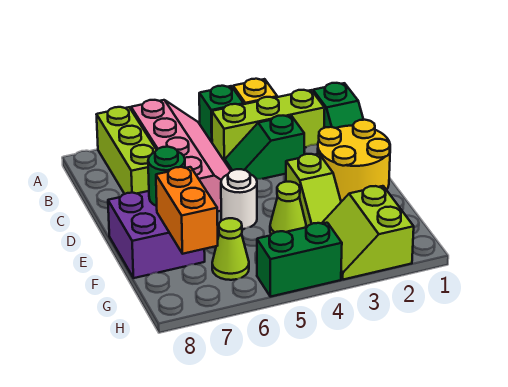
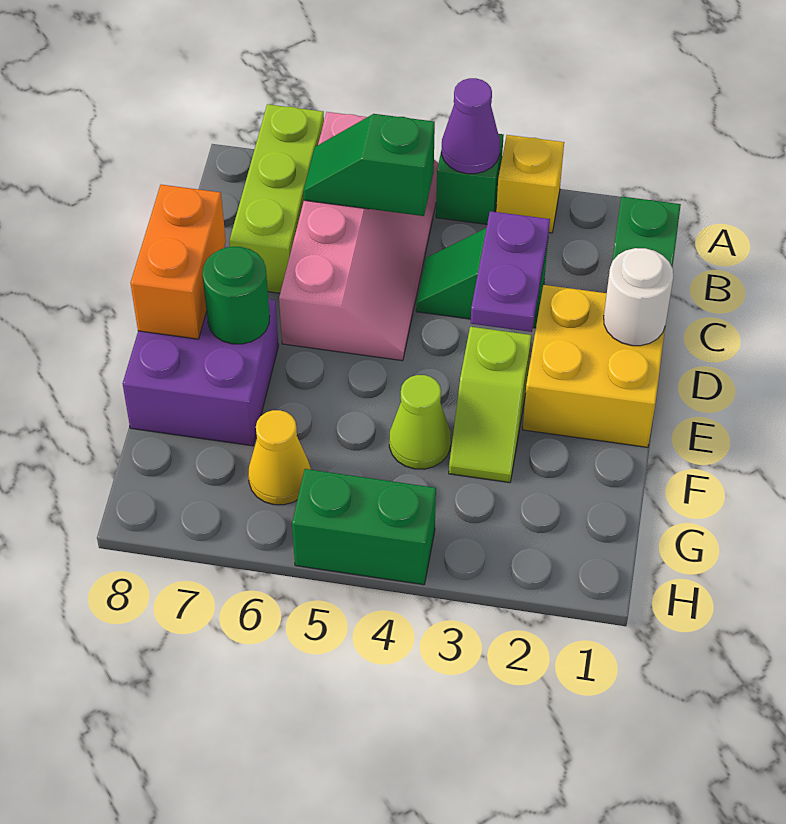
none -> purple 1x1 cone [442,78,500,174]
lime 1x3 brick [212,90,325,161] -> none
none -> green 1x2 slope [303,114,435,216]
none -> purple 1x2 plate [471,211,550,332]
yellow 2x2 round brick [318,120,390,201] -> yellow 2x2 brick [523,285,665,447]
white 1x1 round brick [221,169,257,229] -> white 1x1 round brick moved to [604,248,673,346]
orange 1x2 brick [156,167,218,254] -> orange 1x2 brick moved to [131,185,226,339]
lime 2x2 slope [321,186,414,280] -> none
lime 1x1 cone [212,218,249,280] -> yellow 1x1 cone [248,410,311,505]

